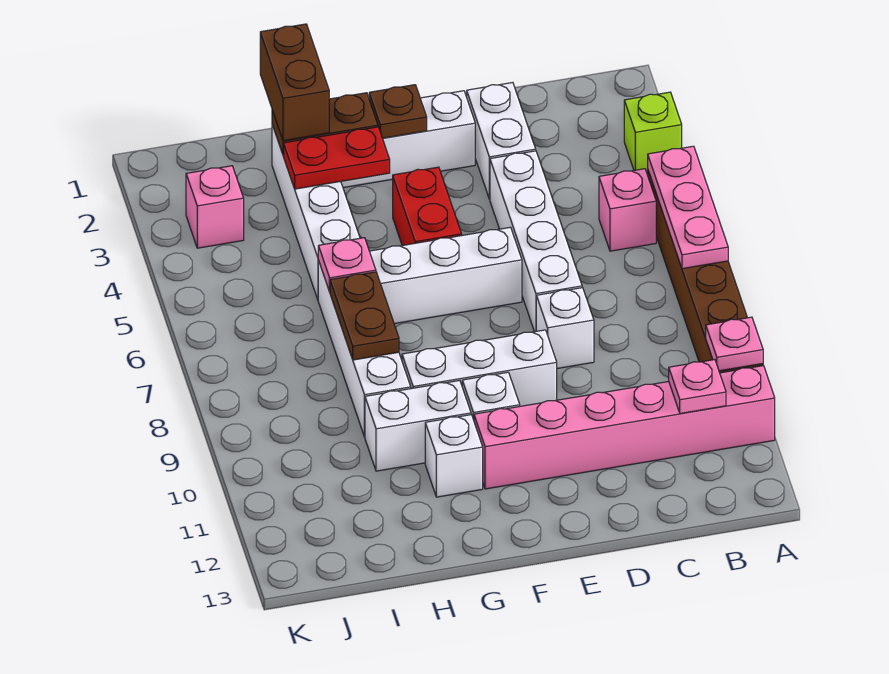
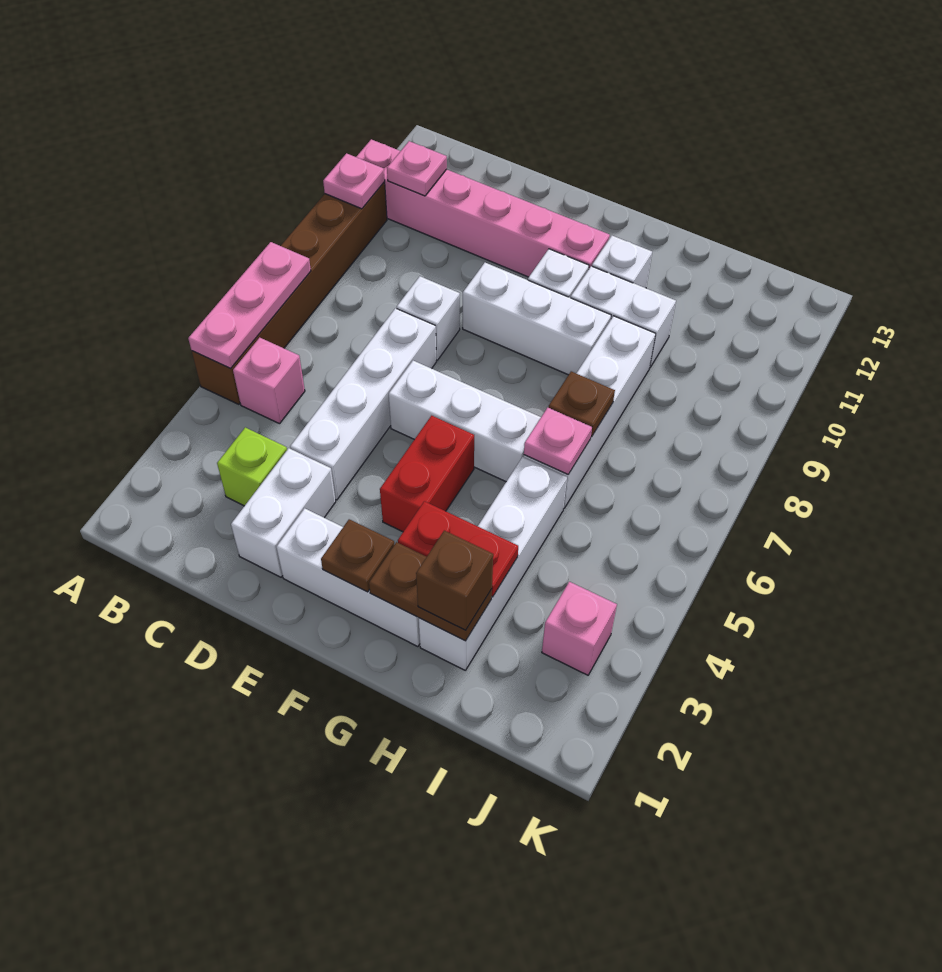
lime 1x1 brick [624,92,682,173] -> lime 1x1 brick moved to [217,427,287,506]
brown 1x2 brick [260,24,329,141] -> brown 1x1 brick [416,531,493,630]
brown 1x2 plate [330,272,399,360] -> brown 1x1 plate [549,371,615,437]

